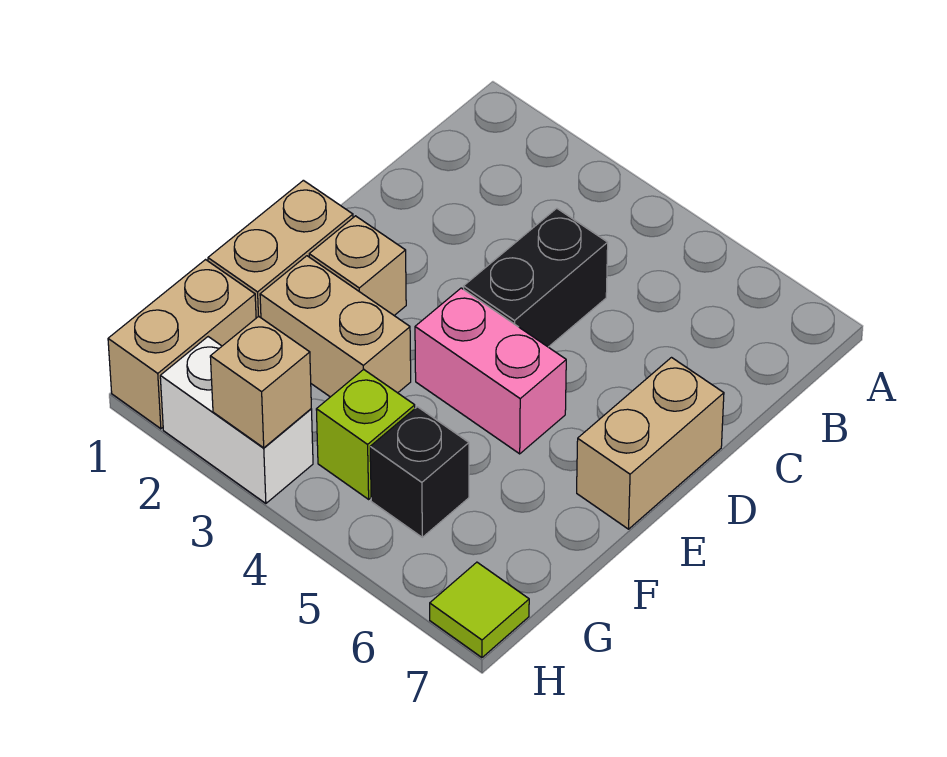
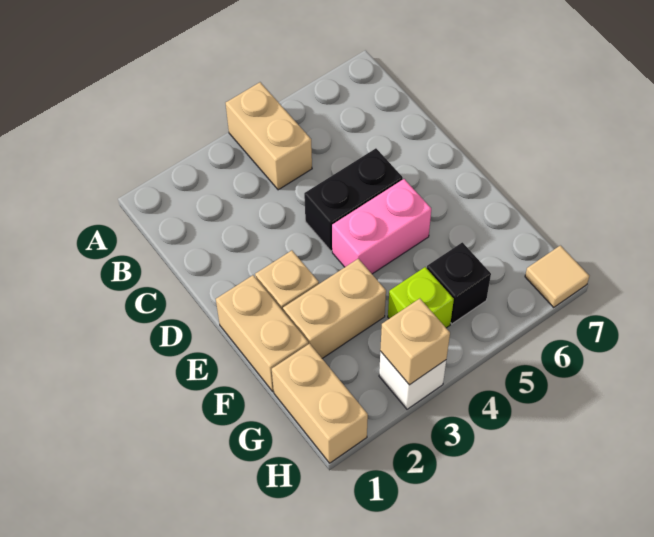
black 1x2 brick [464,208,608,347] -> black 1x2 brick turned to [304,148,403,251]
tan 1x2 brick [577,358,724,529] -> tan 1x2 brick moved to [226,82,312,190]
white 1x2 brick [160,337,313,503] -> white 1x1 brick [379,351,446,409]
lime 1x1 tile [430,562,529,658] -> tan 1x1 tile [525,245,589,307]

